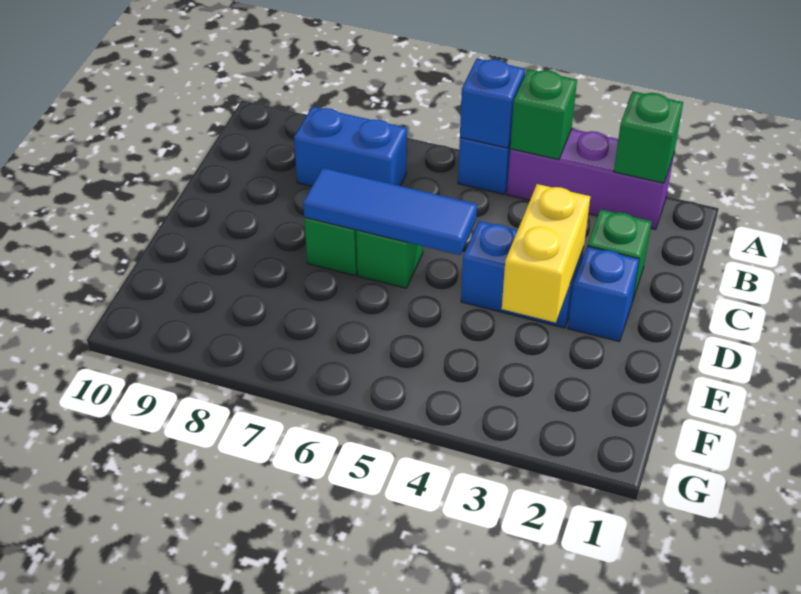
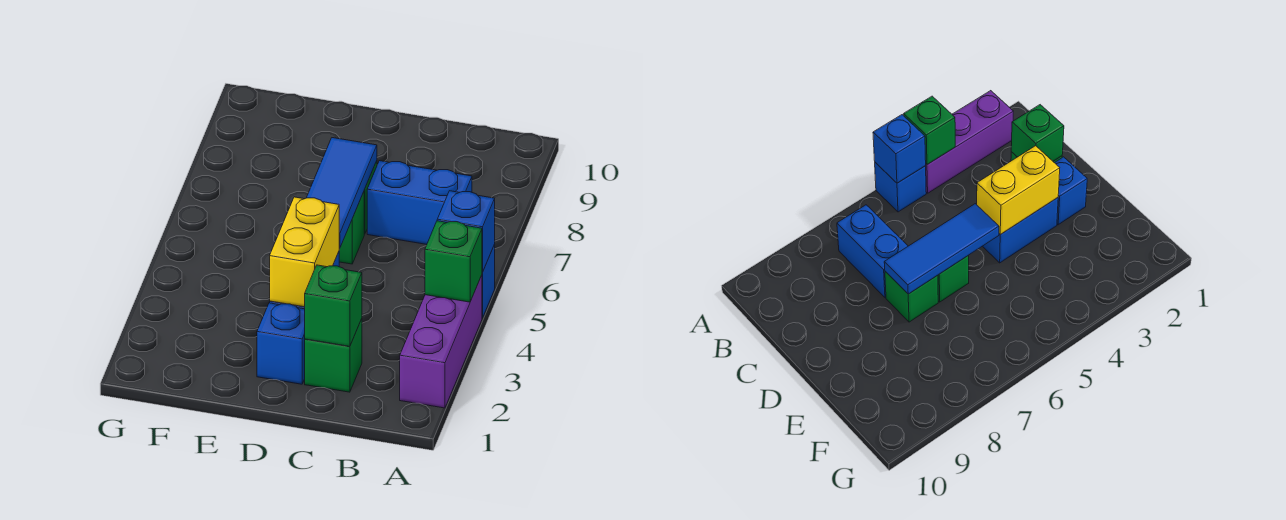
green 1x1 brick [614,91,683,183] -> green 1x1 brick moved to [305,265,362,346]
blue 1x2 brick [294,107,407,186] -> blue 1x2 brick turned to [367,161,472,244]
yellow 1x2 brick [502,184,590,323] -> yellow 1x2 brick turned to [270,197,339,307]

